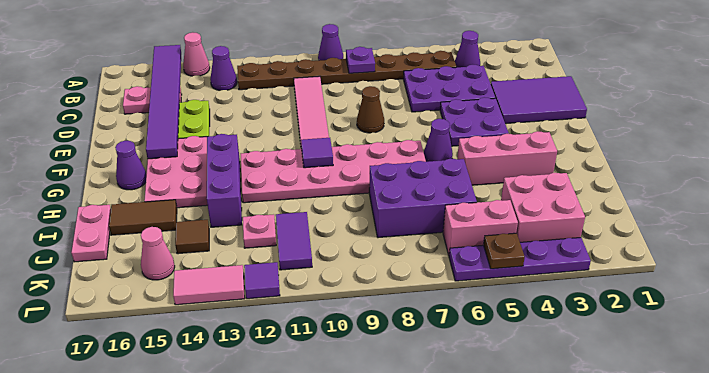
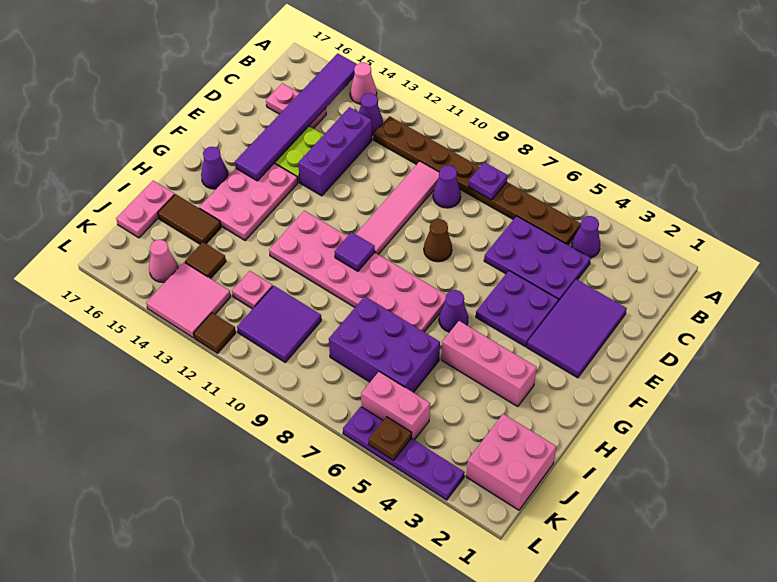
purple 1x1 cone [318,24,343,61] -> purple 1x1 cone moved to [433,165,461,208]
purple 2x3 tile [491,76,587,124] -> purple 2x3 tile turned to [527,279,627,378]
purple 1x3 brick [207,134,242,227] -> purple 1x3 brick moved to [298,107,372,196]
pink 2x2 brick [501,173,585,242] -> pink 2x2 brick moved to [466,414,556,510]
purple 1x2 tile [276,212,312,270] -> purple 2x2 tile [237,286,321,362]
purple 1x1 tile [244,262,280,299] -> brown 1x1 tile [194,313,236,353]
pink 1x2 tile [173,265,245,305] -> pink 2x2 tile [146,262,231,338]

